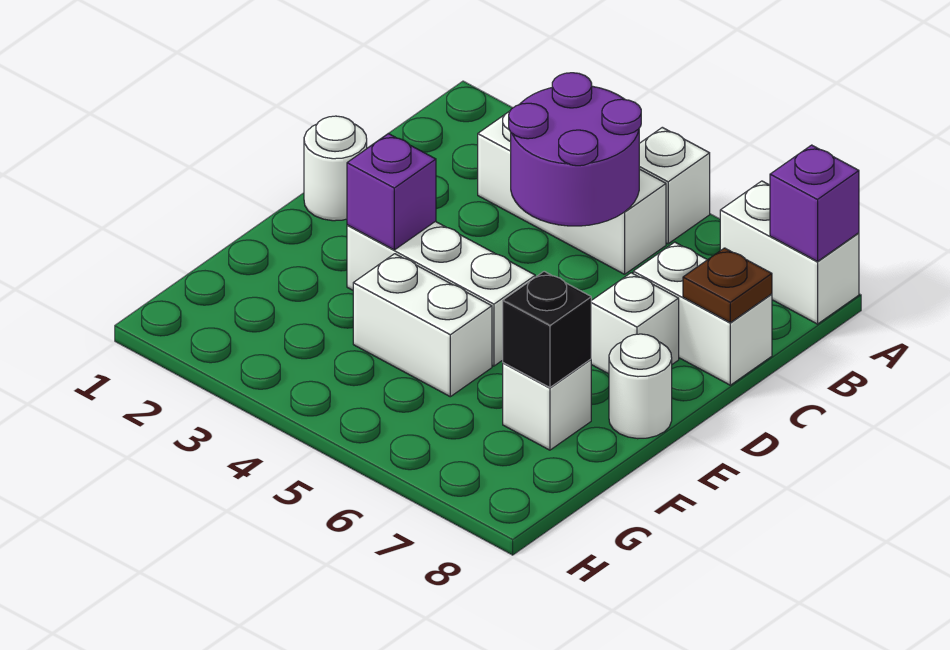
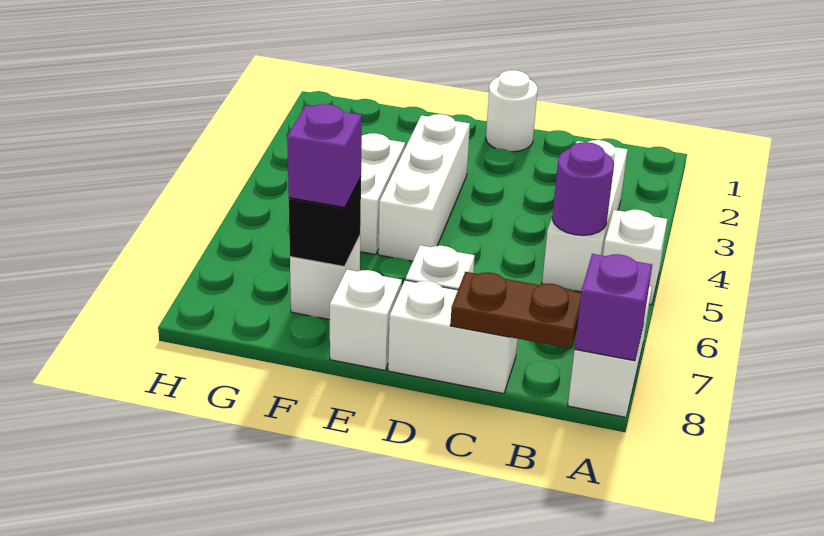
purple 2x2 round brick [509,73,641,226] -> purple 1x1 round brick [552,142,614,235]
white 1x2 brick [633,242,772,385] -> white 1x2 brick turned to [388,280,518,394]
brown 1x1 plate [683,248,772,322] -> brown 1x2 plate [450,272,581,349]
purple 1x1 brick [347,134,436,250] -> purple 1x1 brick moved to [287,104,362,208]
white 1x1 round brick [609,334,672,439] -> white 1x1 brick [330,270,402,370]

